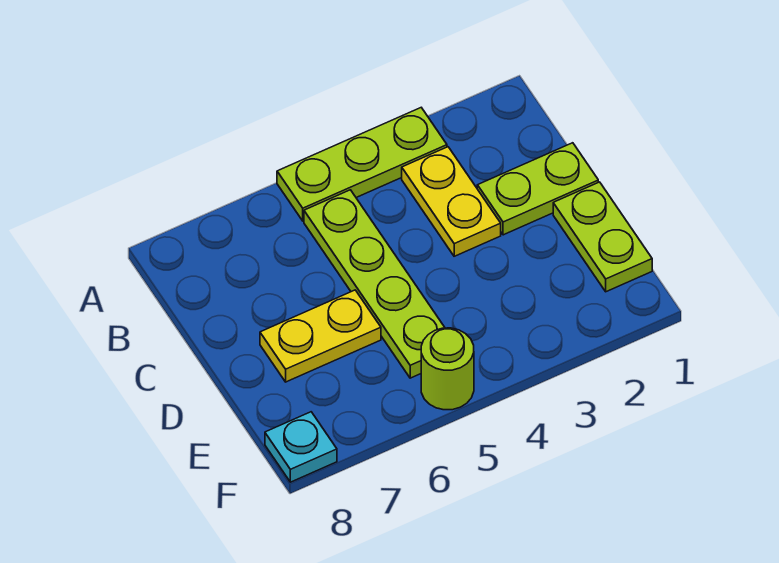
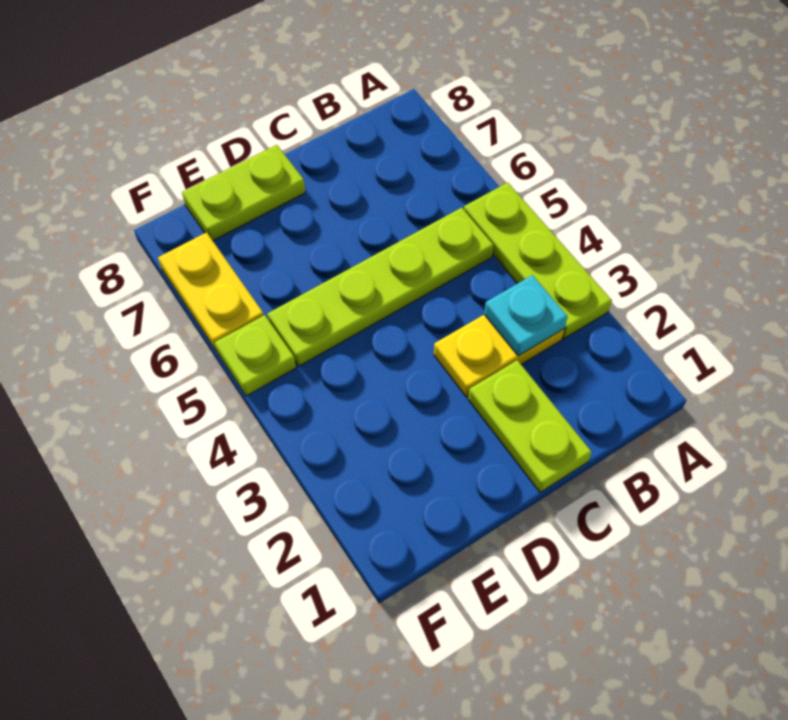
lime 1x2 plate [553,182,652,292] -> lime 1x2 plate moved to [182,145,305,241]
yellow 1x2 plate [260,290,381,382] -> yellow 1x2 plate moved to [158,232,264,351]
lime 1x1 round brick [421,328,474,410] -> lime 1x1 plate [215,315,296,396]
cyan 1x1 plate [265,412,337,482] -> cyan 1x1 plate moved to [484,275,568,356]

